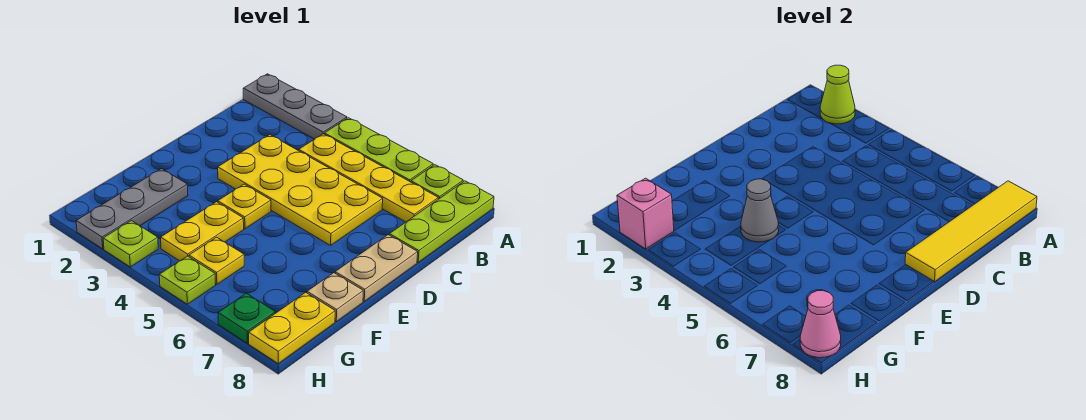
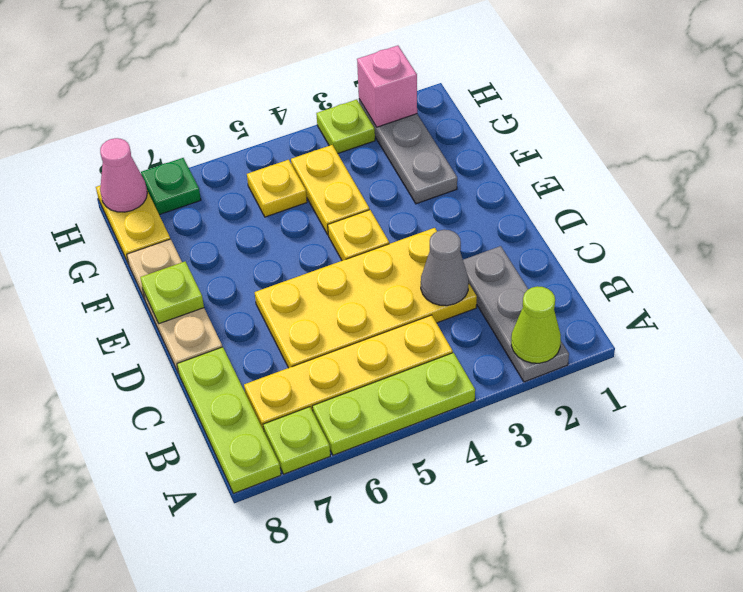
grey 1x3 plate [243,74,347,139] -> grey 1x3 plate turned to [463,246,569,382]
yellow 1x4 tile [905,181,1037,282] -> none
grey 1x1 cone [741,179,779,242] -> grey 1x1 cone moved to [421,230,469,306]
lime 1x1 plate [159,256,216,304] -> lime 1x1 plate moved to [140,262,204,324]

